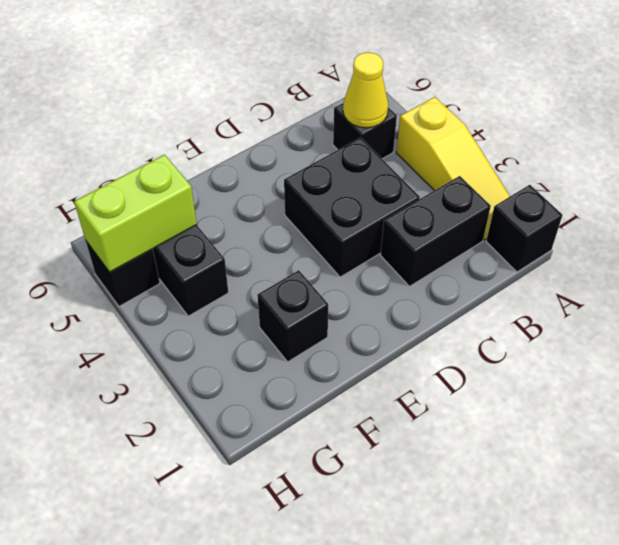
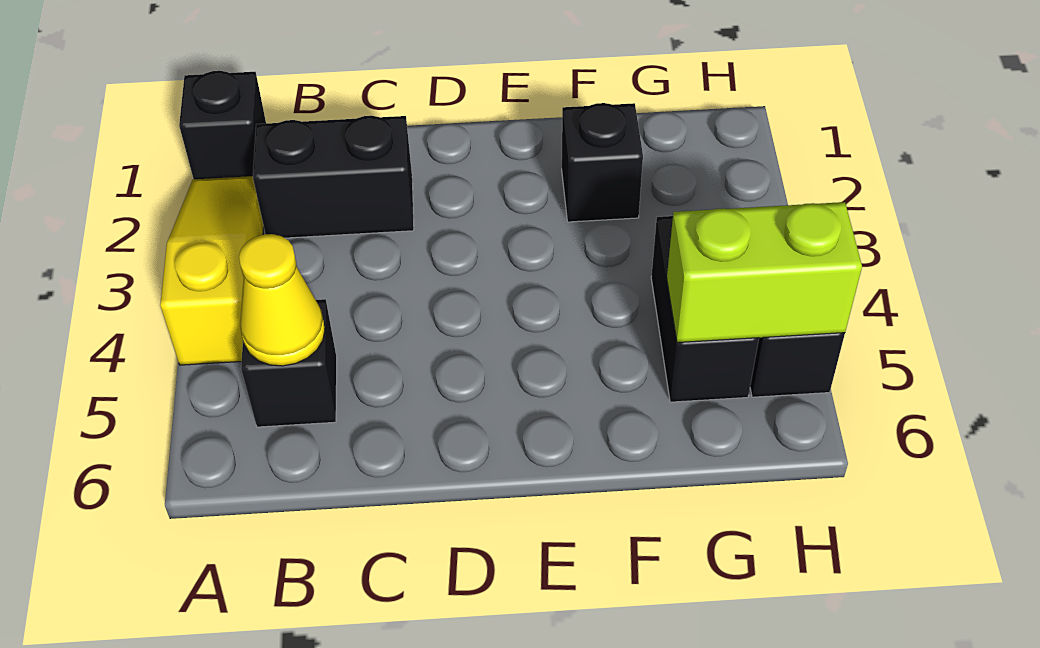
black 2x2 brick [284,138,420,277] -> none

